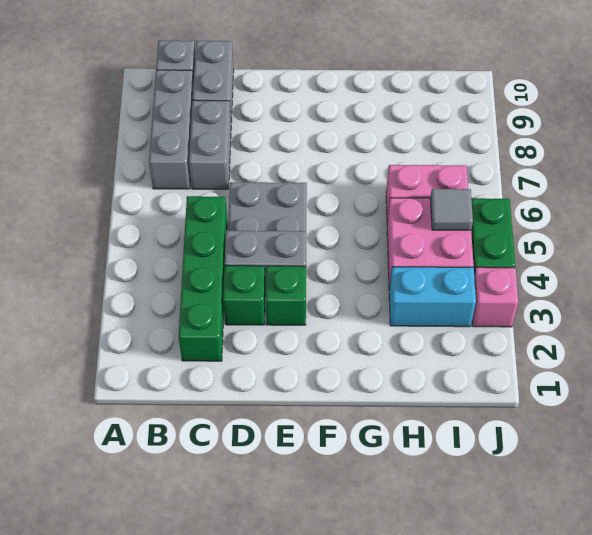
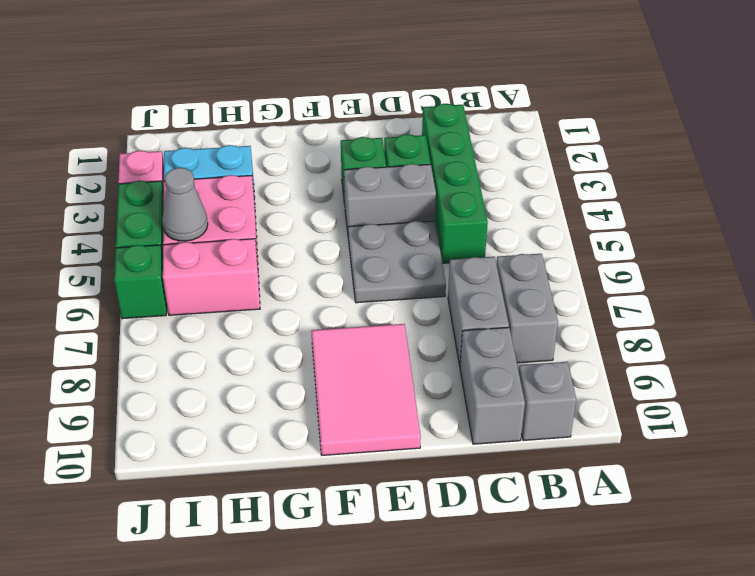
grey 1x3 brick [149,70,194,189] -> grey 1x2 brick [496,254,558,363]
none -> pink 2x3 tile [311,324,421,455]
grey 1x1 tile [430,189,473,230] -> grey 1x1 cone [162,168,208,241]
none -> green 1x1 brick [114,245,167,319]

